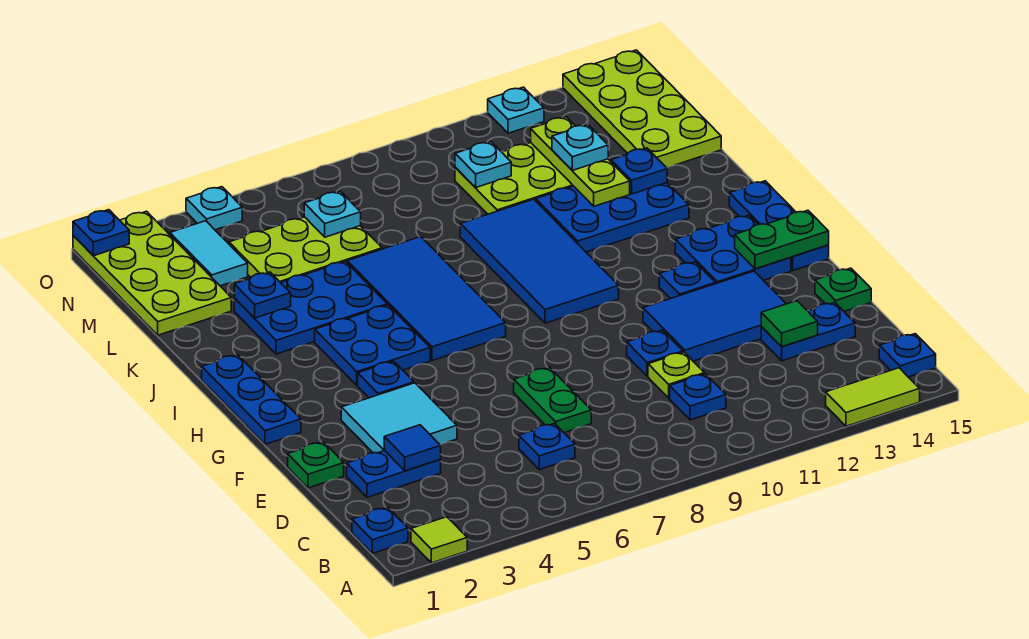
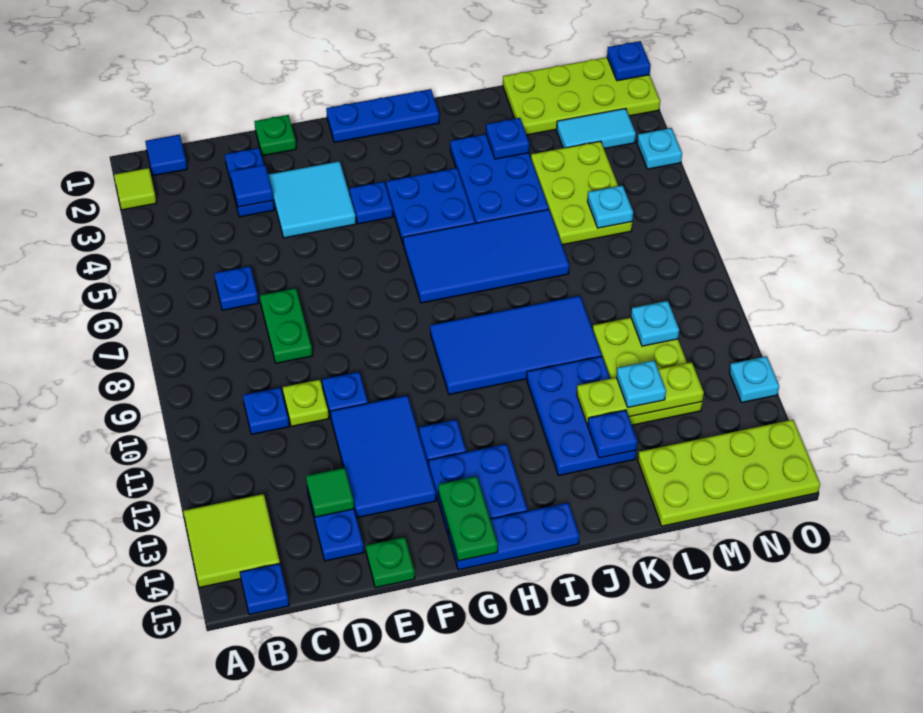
lime 1x2 tile [826,368,920,426] -> lime 2x2 tile [183,494,280,588]
blue 1x1 plate [352,507,408,553] -> blue 1x1 tile [145,135,187,176]
green 1x2 plate [514,367,591,433] -> green 1x2 plate turned to [260,288,312,363]

